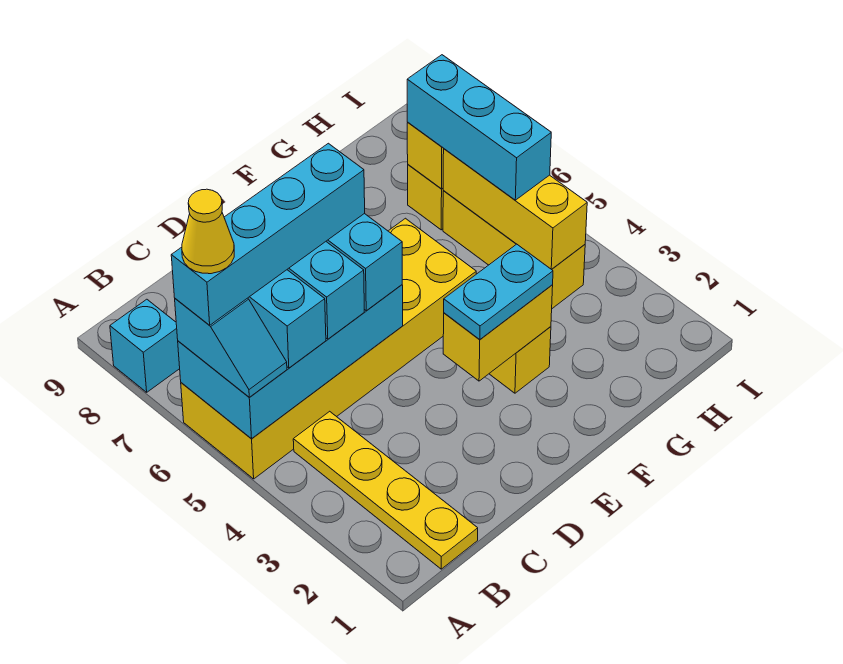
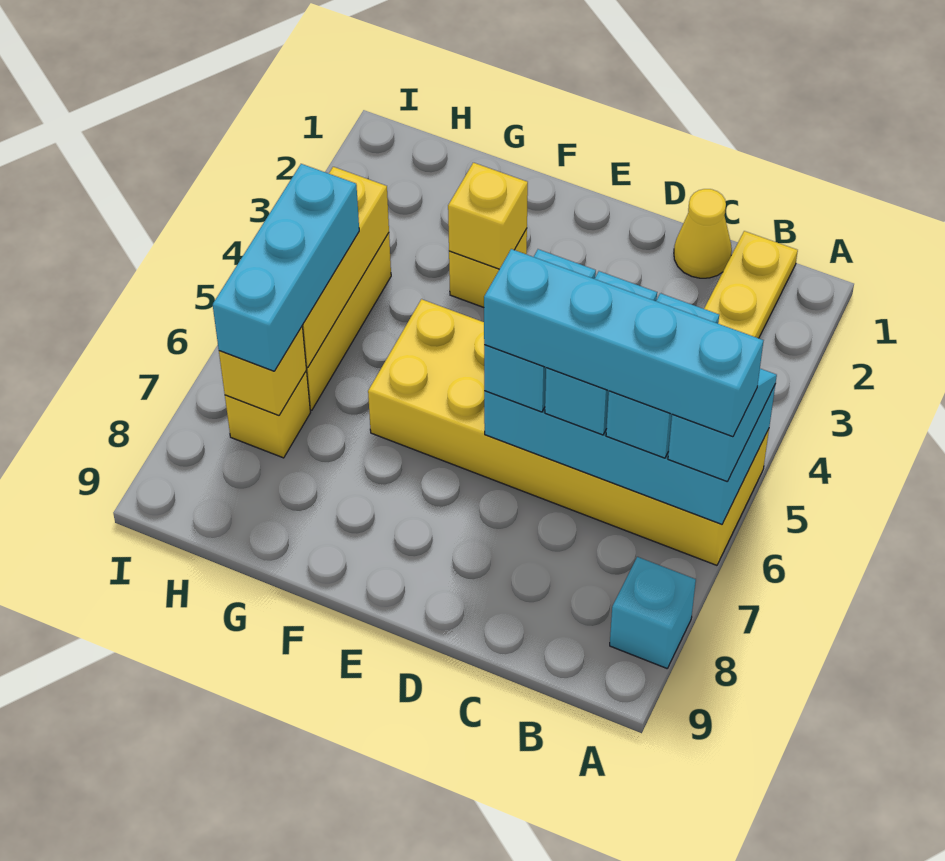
yellow 1x1 cone [182,189,234,274] -> yellow 1x1 cone moved to [674,189,732,278]
yellow 1x2 brick [443,285,553,381] -> yellow 1x1 brick [448,163,528,269]
cyan 1x2 plate [444,244,553,340] -> none

